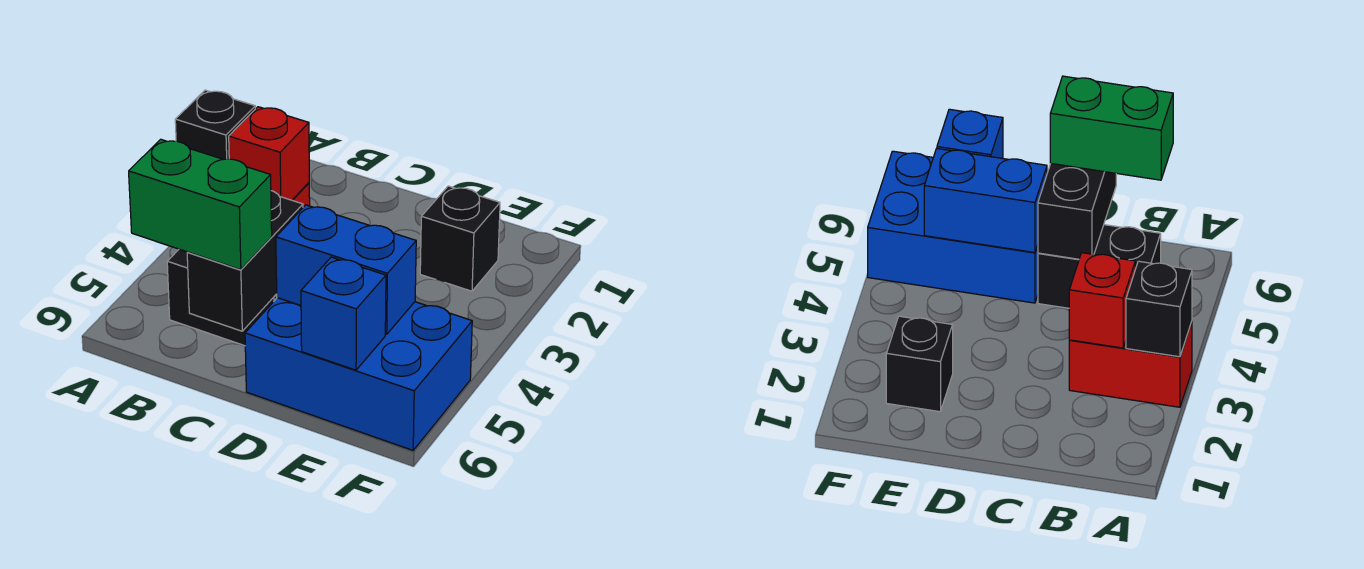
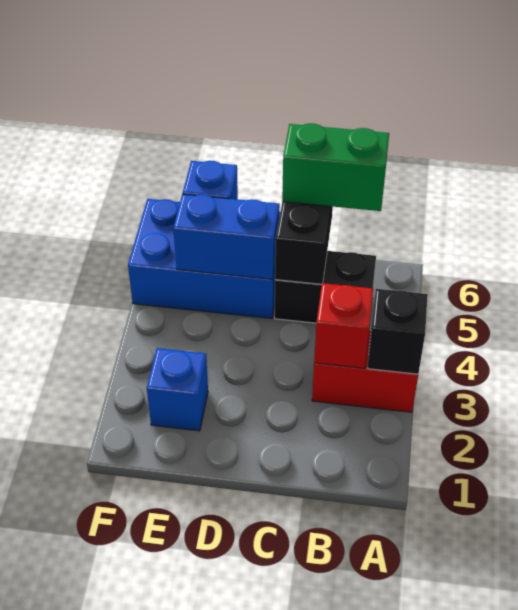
black 1x1 brick [420,186,500,291] -> blue 1x1 brick [147,348,208,431]

